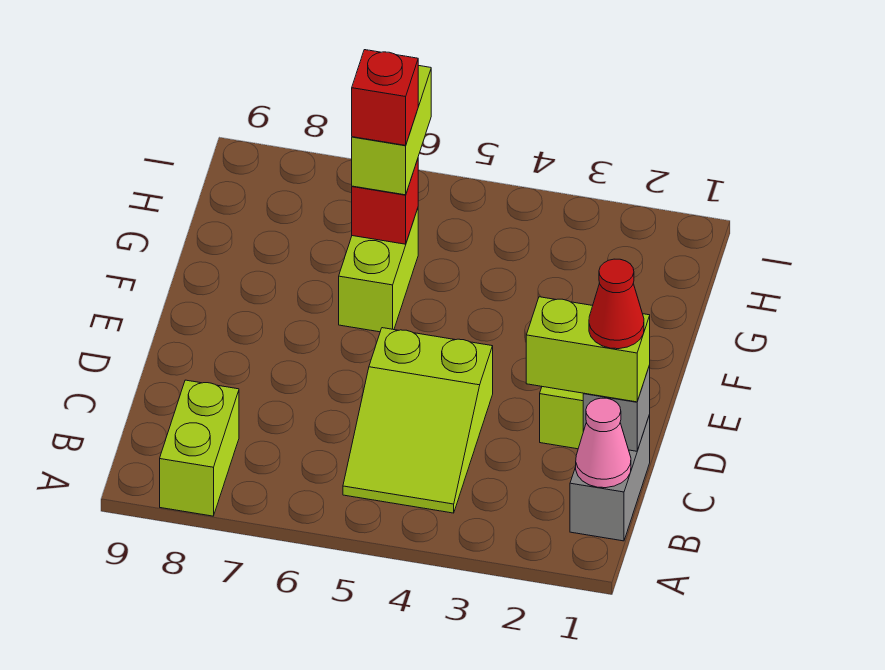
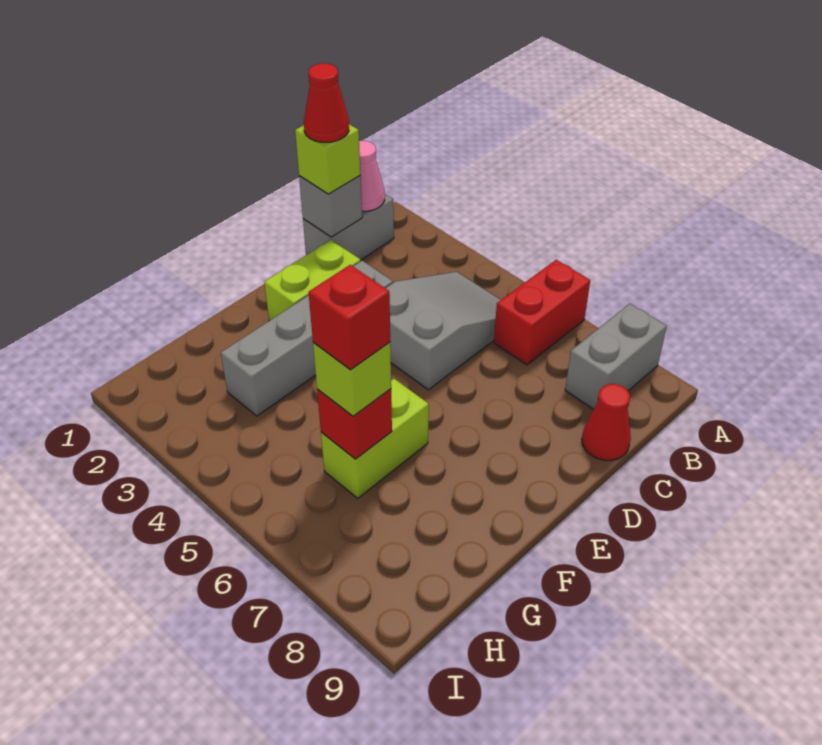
none -> red 1x2 brick [494,260,590,365]
lime 1x2 brick [160,380,239,516] -> grey 1x2 brick [565,304,667,409]
lime 2x3 slope [343,328,493,513] -> grey 2x3 slope [386,272,500,390]
lime 1x2 brick [526,297,650,402] -> lime 1x1 brick [295,124,360,194]
none -> red 1x1 cone [582,384,631,460]
none -> grey 1x4 brick [221,261,393,416]
lime 1x2 brick [352,65,431,195] -> lime 1x1 brick [313,342,391,416]

